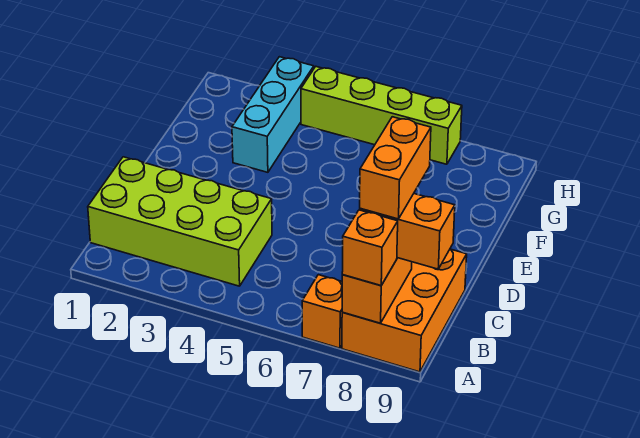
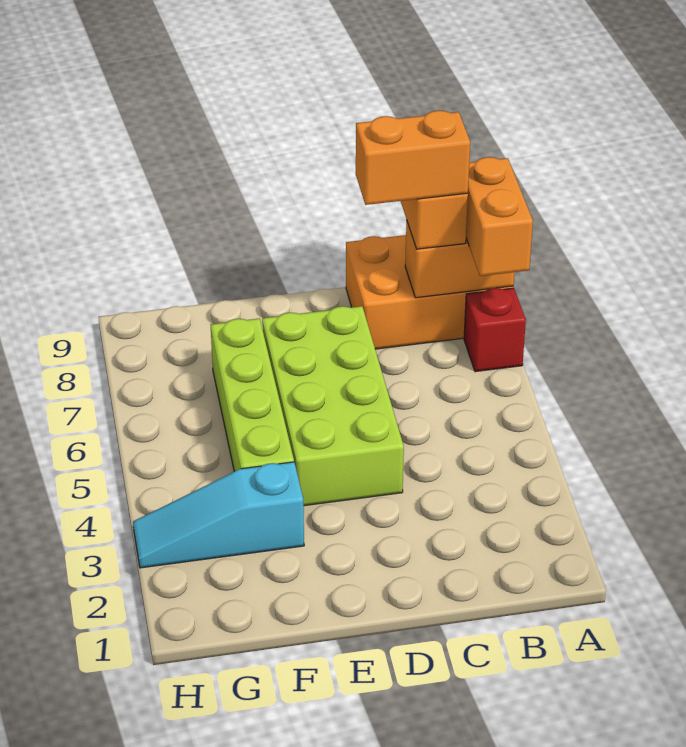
orange 1x1 brick [302,275,343,348] -> red 1x1 brick [464,288,526,372]
orange 1x1 brick [342,210,398,285] -> orange 1x2 brick [466,157,533,276]
lime 2x4 brick [88,157,272,286] -> lime 2x4 brick moved to [262,306,404,506]
cyan 1x3 brick [232,57,314,172] -> cyan 1x3 slope [133,462,304,568]
lime 1x4 brick [301,67,462,164] -> lime 1x4 brick moved to [211,319,294,471]

